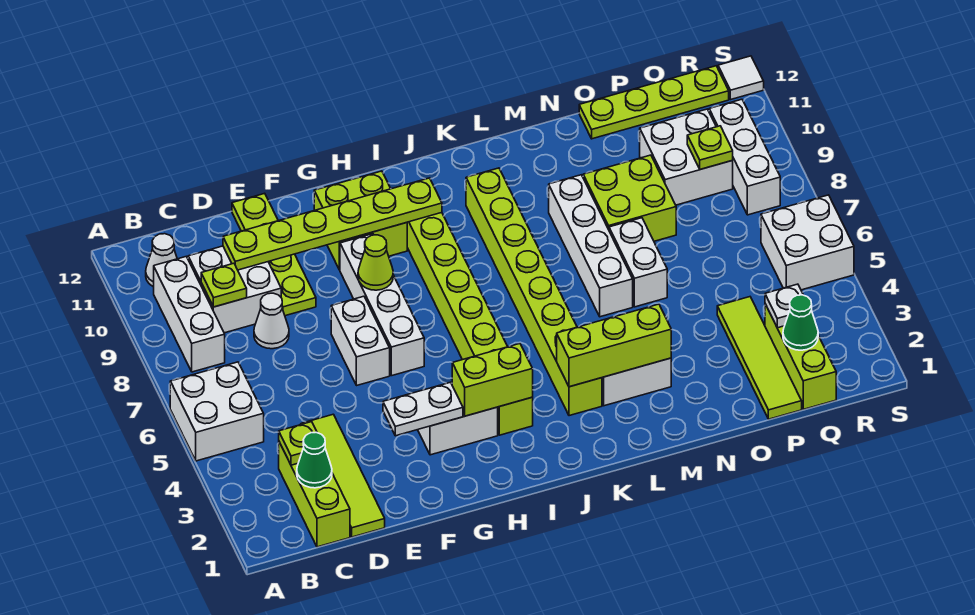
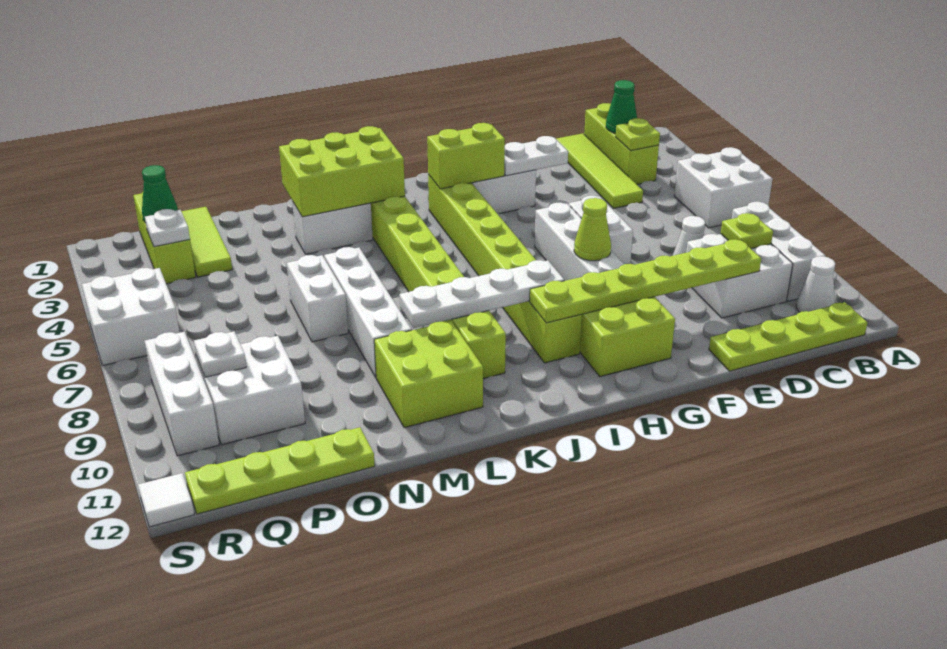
lime 1x4 plate [232,193,316,316] -> lime 1x4 plate turned to [709,302,868,371]
none -> white 1x4 plate [400,260,565,328]
lime 1x3 brick [557,304,671,387] -> lime 2x3 brick [279,126,405,217]
lime 2x2 brick [583,155,676,241] -> lime 2x2 brick moved to [374,321,483,428]
lime 1x4 tile [717,297,802,419] -> lime 1x3 tile [181,207,232,277]
lime 1x1 plate [687,126,733,169] -> white 1x1 plate [194,331,246,377]

